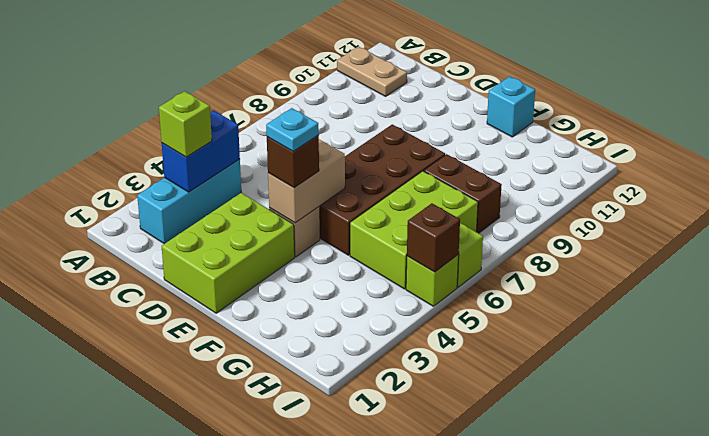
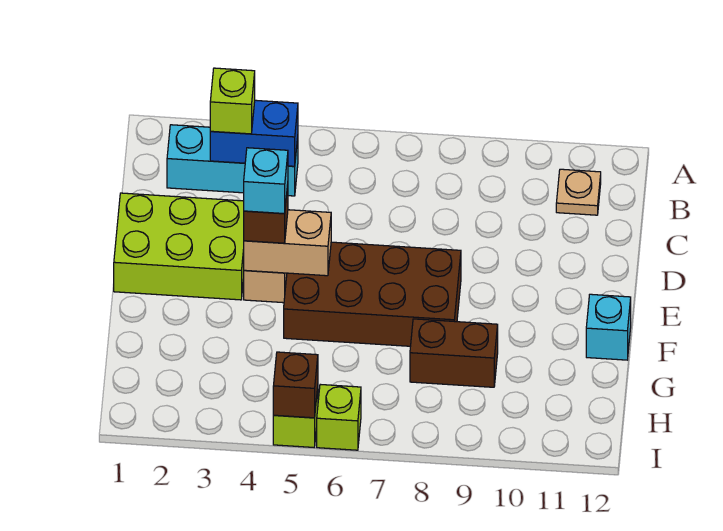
tan 1x2 plate [337,47,407,96] -> tan 1x1 plate [556,169,601,215]
cyan 1x1 plate [266,108,319,151] -> cyan 1x1 brick [244,148,288,214]
lime 2x3 brick [350,171,478,289] -> none
brown 1x2 brick [424,154,502,233] -> brown 1x2 brick turned to [410,319,498,387]

